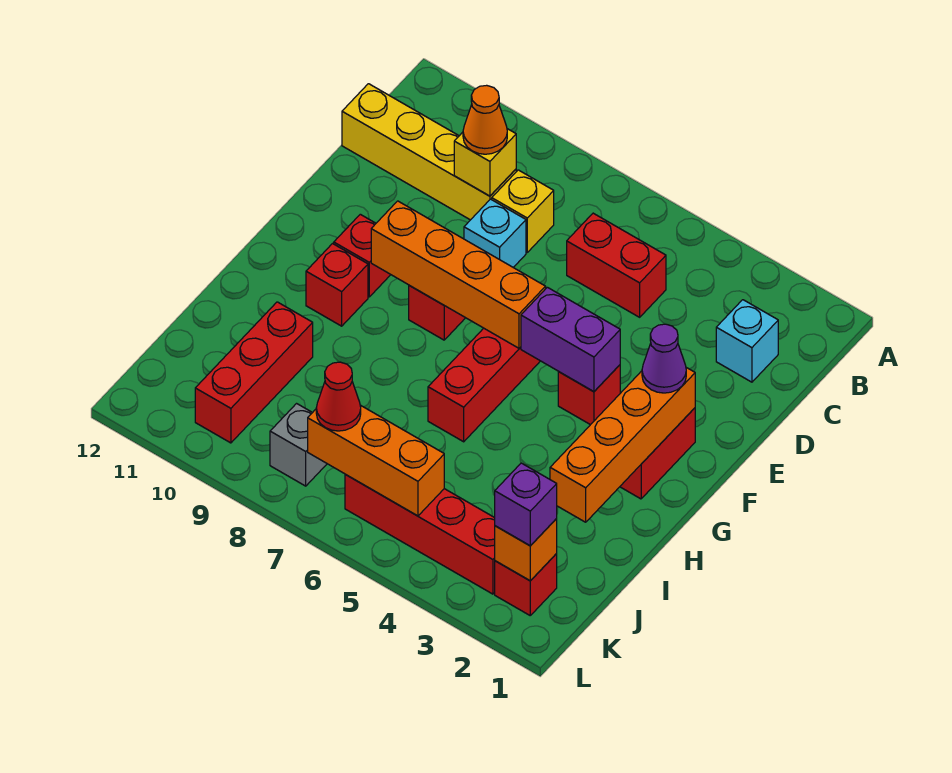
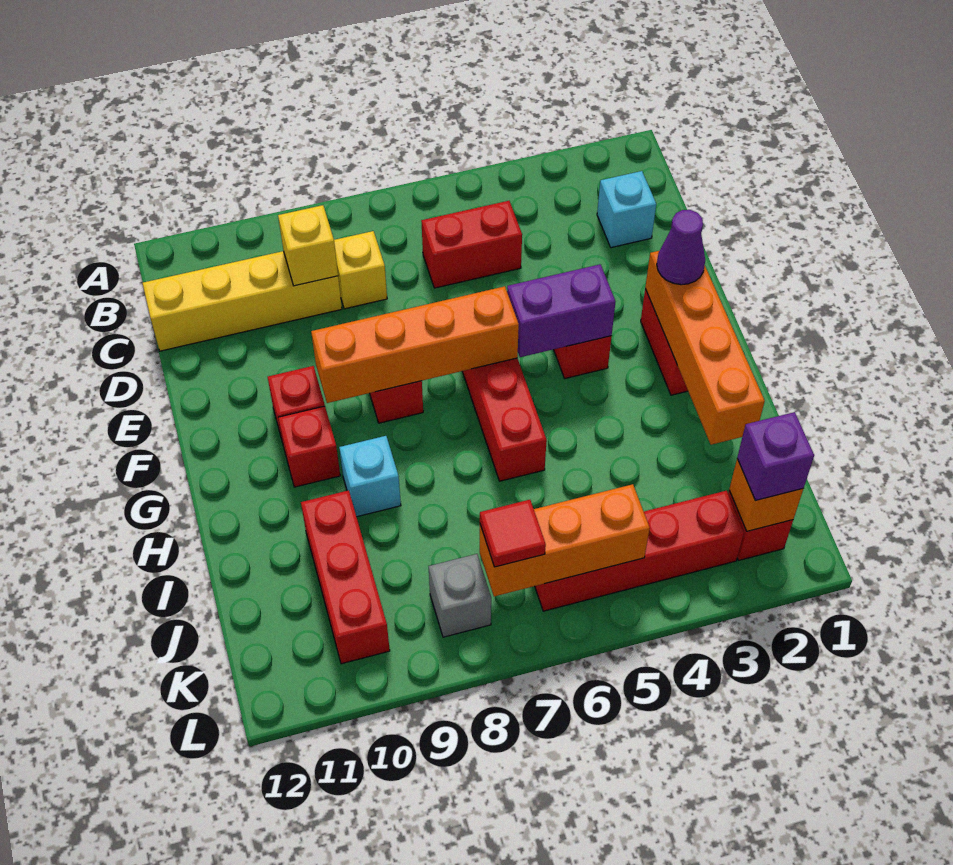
orange 1x1 cone [463,85,507,154] -> none
cyan 1x1 brick [464,199,526,267] -> cyan 1x1 brick moved to [339,436,401,517]
red 1x1 cone [316,362,361,431] -> red 1x1 tile [480,500,546,567]

